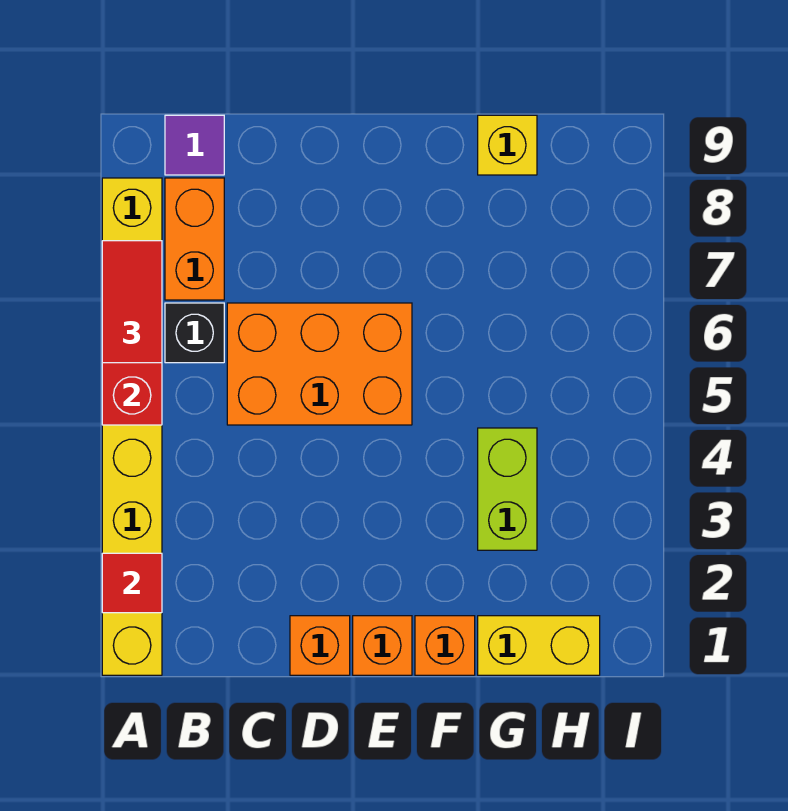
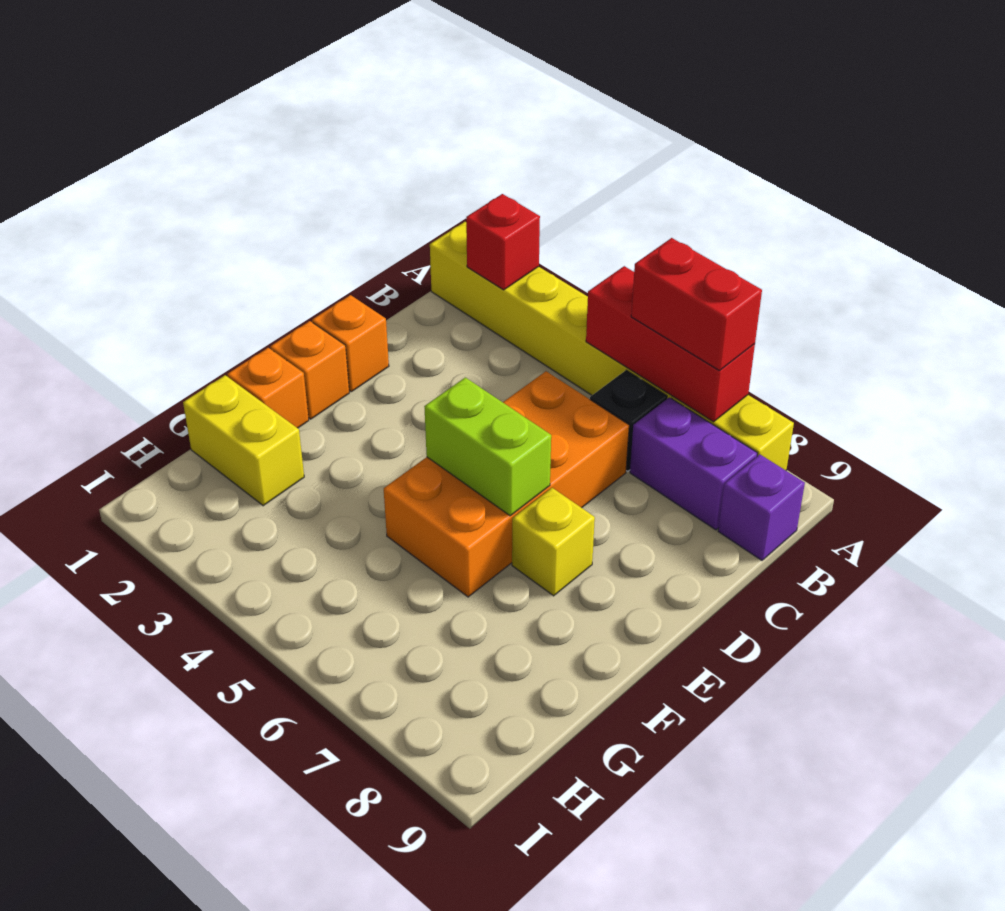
red 1x1 tile [102,553,162,613] -> red 1x1 brick [466,194,540,290]
red 1x2 tile [102,241,162,363] -> red 1x2 brick [631,238,762,371]
orange 1x2 brick [165,178,224,300] -> purple 1x2 brick [630,397,757,530]
purple 1x1 tile [165,115,224,175] -> purple 1x1 brick [718,454,805,560]
orange 2x3 brick [227,303,412,425] -> orange 2x4 brick [384,371,629,597]
yellow 1x2 brick [478,616,600,675] -> yellow 1x2 brick turned to [183,375,304,506]
lime 1x2 brick [478,428,537,550] -> lime 1x2 brick moved to [424,377,551,516]
yellow 1x1 brick [478,115,537,175] -> yellow 1x1 brick moved to [512,488,595,596]

